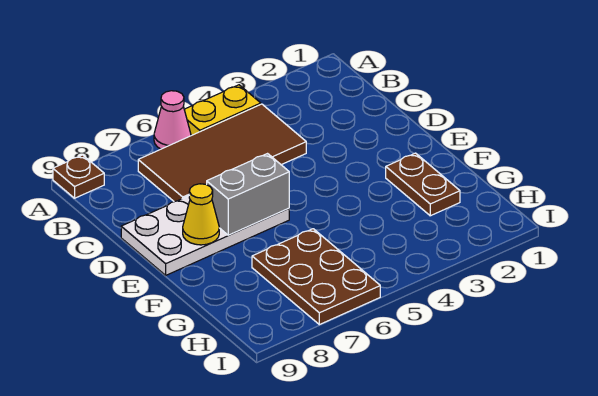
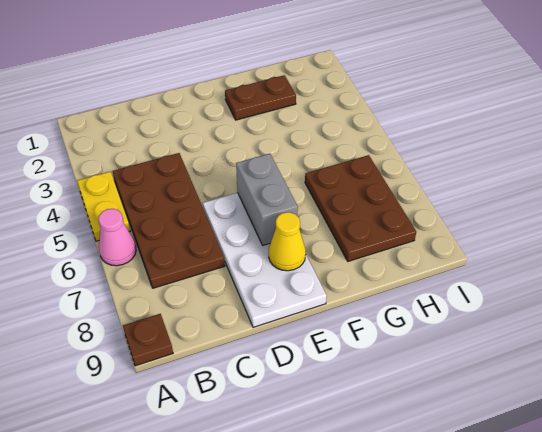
brown 2x4 tile [138,104,306,202] -> brown 2x4 plate [113,153,225,288]
brown 2x3 plate [252,229,380,325] -> brown 2x3 plate turned to [305,155,416,261]

